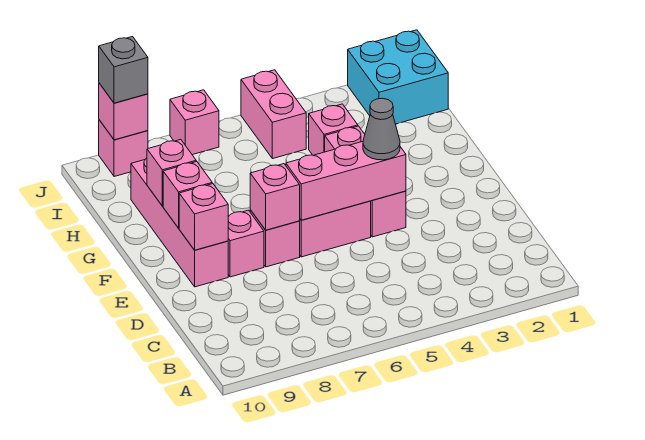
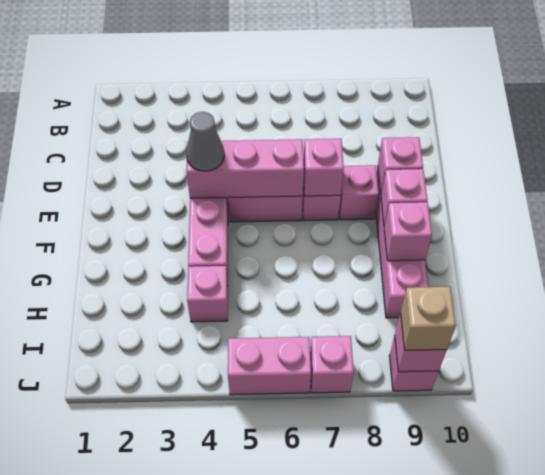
cyan 2x2 brick [348,30,448,124] -> none
pink 1x2 brick [241,70,306,159] -> pink 1x2 brick turned to [228,337,311,395]
grey 1x1 brick [99,37,148,103] -> tan 1x1 brick [401,287,456,350]

